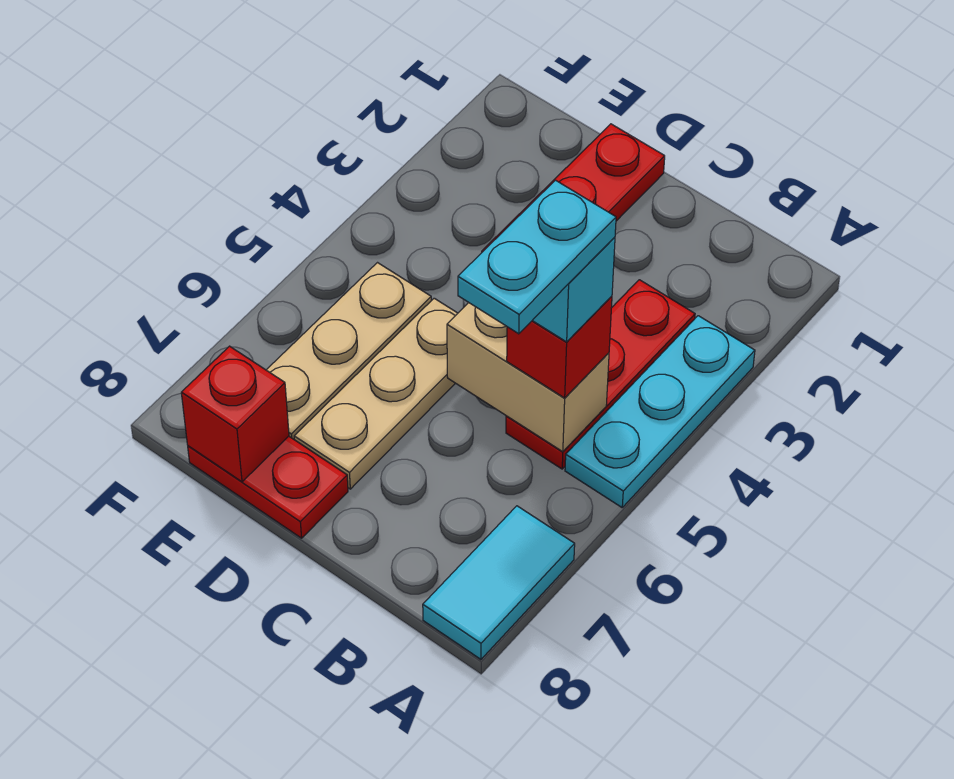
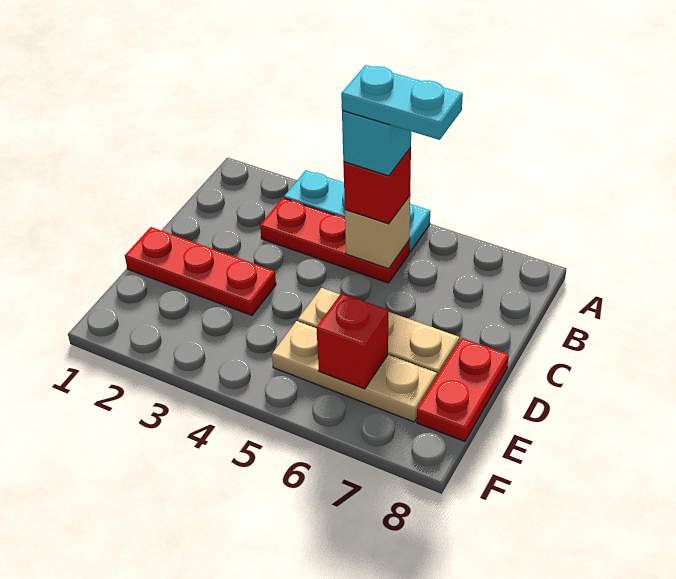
cyan 1x2 tile [423,506,575,659] -> none
tan 1x2 brick [447,303,609,452] -> tan 1x1 brick [345,196,410,269]
red 1x1 brick [181,346,289,482] -> red 1x1 brick moved to [316,293,388,389]

